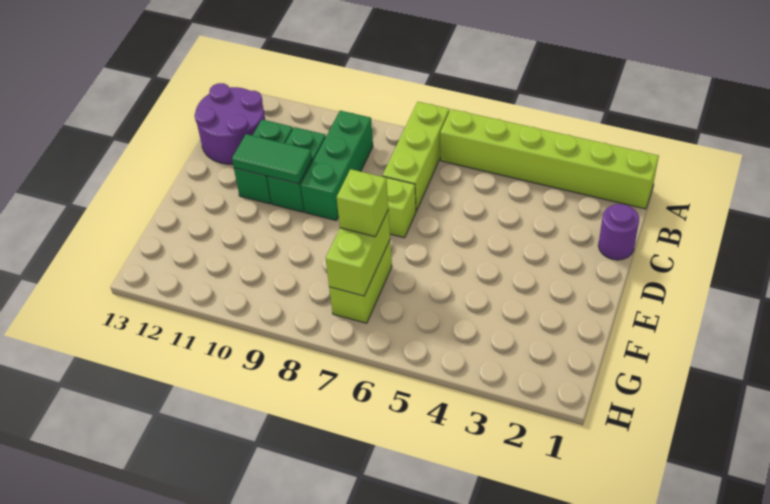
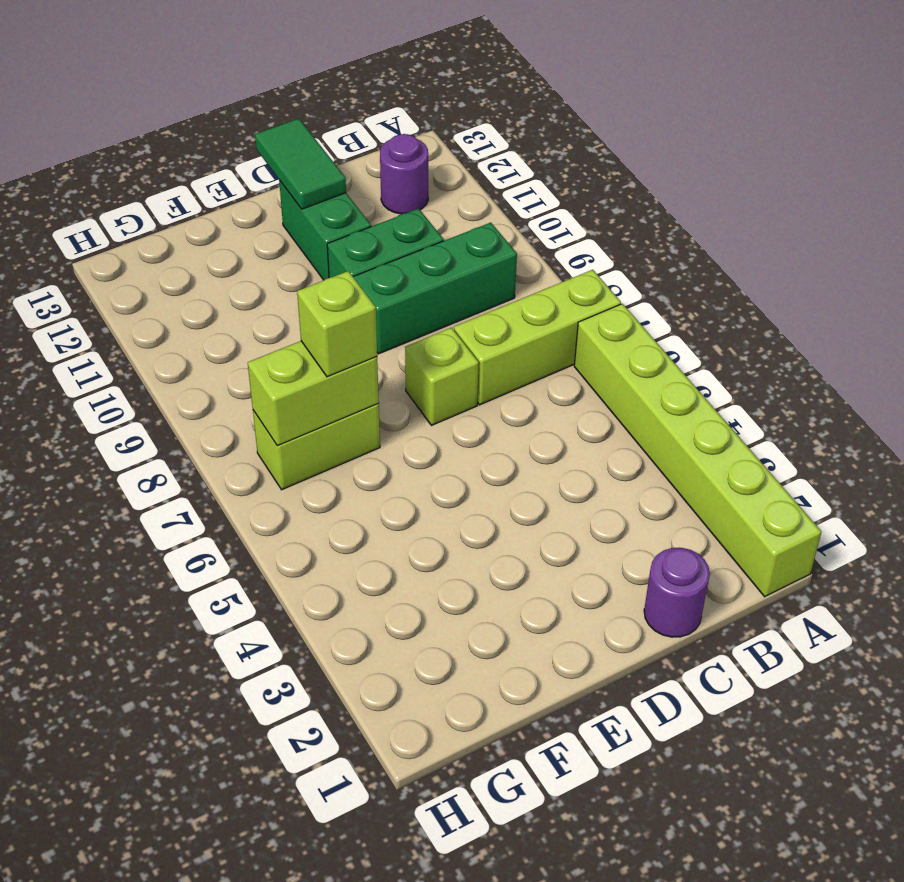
purple 2x2 round brick [195,83,265,164] -> purple 1x1 round brick [380,134,428,214]
green 1x2 brick [234,120,293,204] -> green 1x2 brick turned to [279,180,371,280]
green 1x2 tile [232,134,312,184] -> green 1x2 tile moved to [255,118,346,209]

